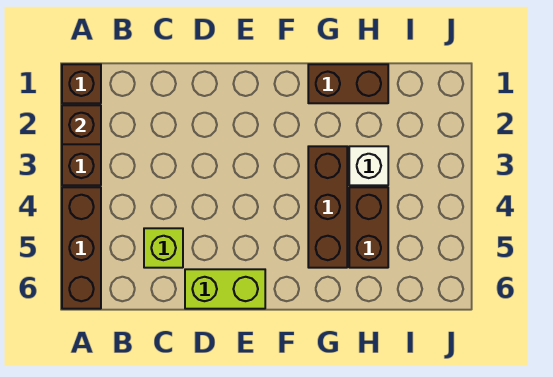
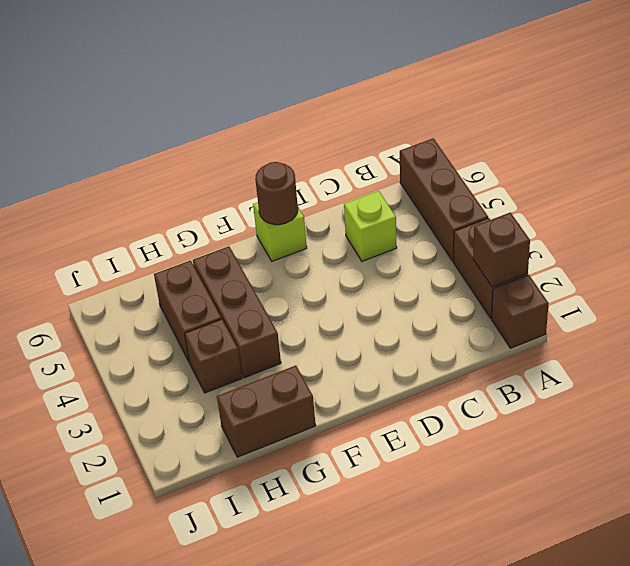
lime 1x2 brick [185,269,265,309] -> lime 1x1 brick [253,202,307,261]
none -> brown 1x1 round brick [255,162,298,225]
white 1x1 brick [349,146,388,185] -> brown 1x1 brick [184,319,242,393]

